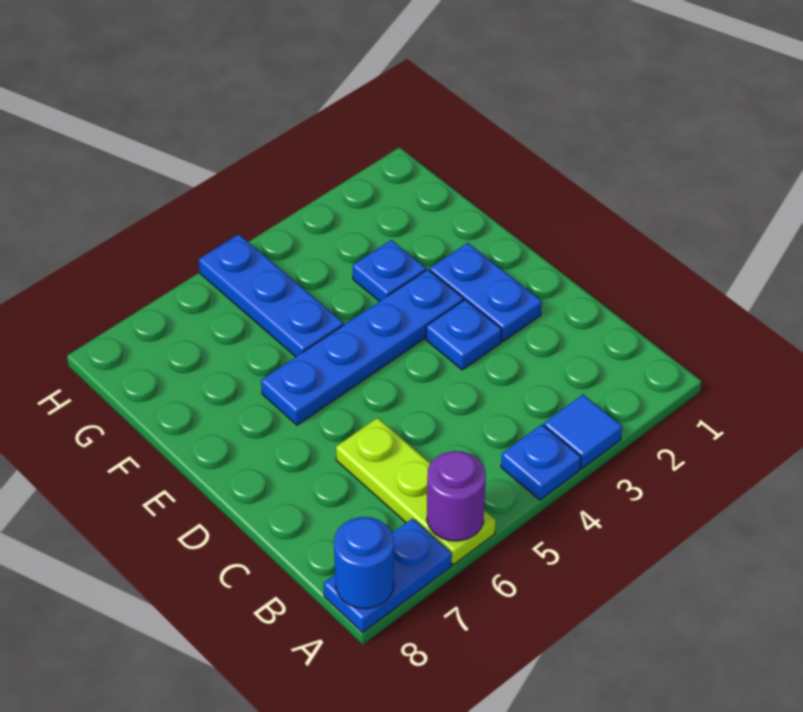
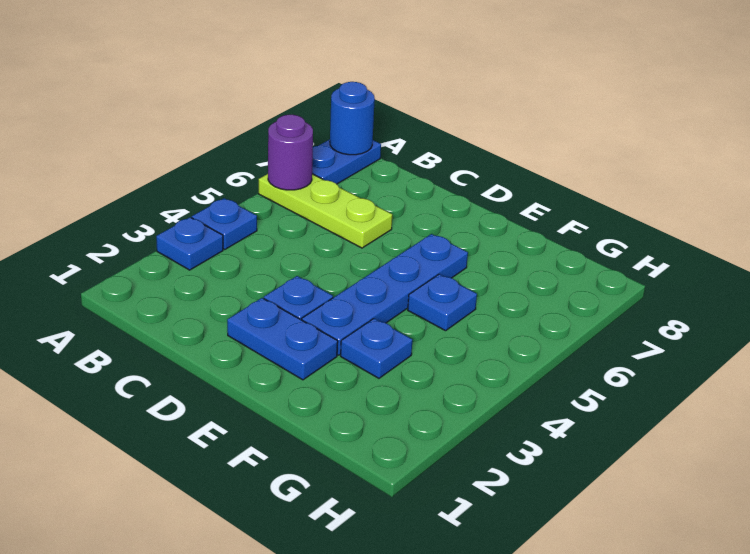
blue 1x1 tile [544,395,622,469] -> blue 1x1 plate [156,217,223,270]
blue 1x3 plate [199,234,344,357] -> blue 1x1 plate [408,274,477,331]

